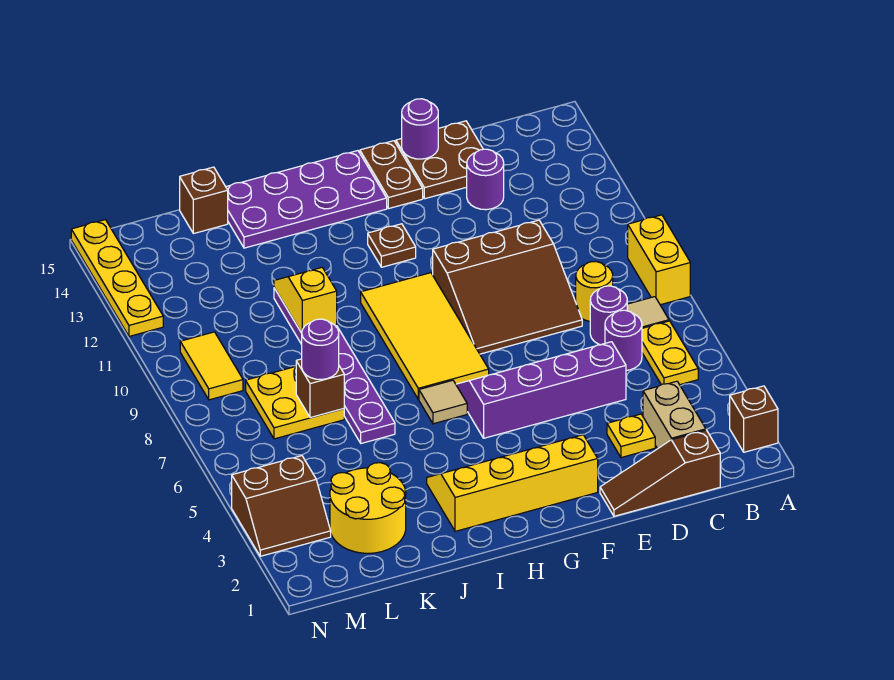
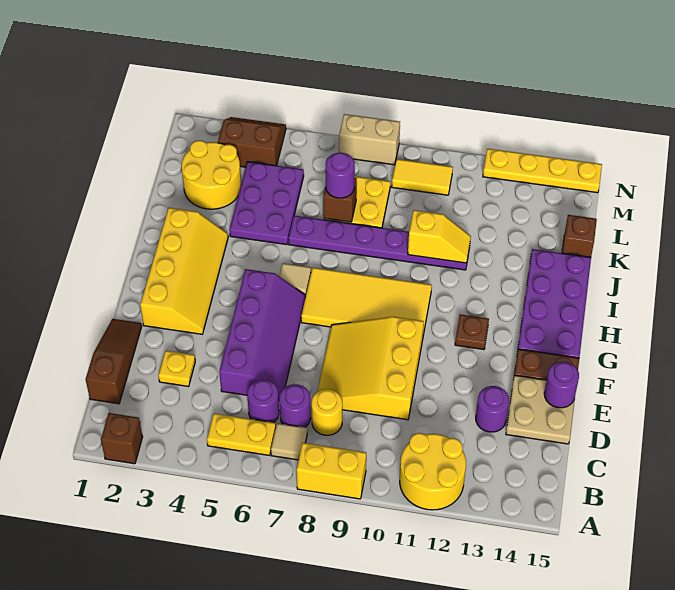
none -> yellow 2x2 round brick [400,433,466,510]
tan 1x2 brick [643,381,706,449] -> tan 1x2 brick moved to [339,114,400,165]
brown 3x3 slope [433,220,582,354] -> yellow 3x3 slope [317,317,424,420]
brown 2x2 plate [396,121,483,199] -> tan 2x2 plate [506,375,575,444]
none -> purple 2x3 plate [229,162,304,245]
brown 2x2 slope [232,456,331,556] -> brown 2x2 slope turned to [218,117,286,167]

